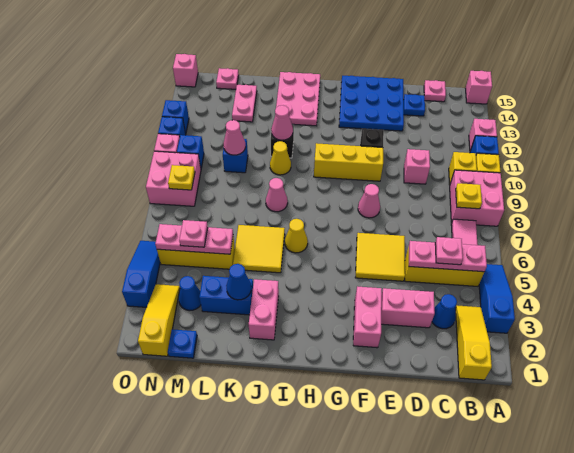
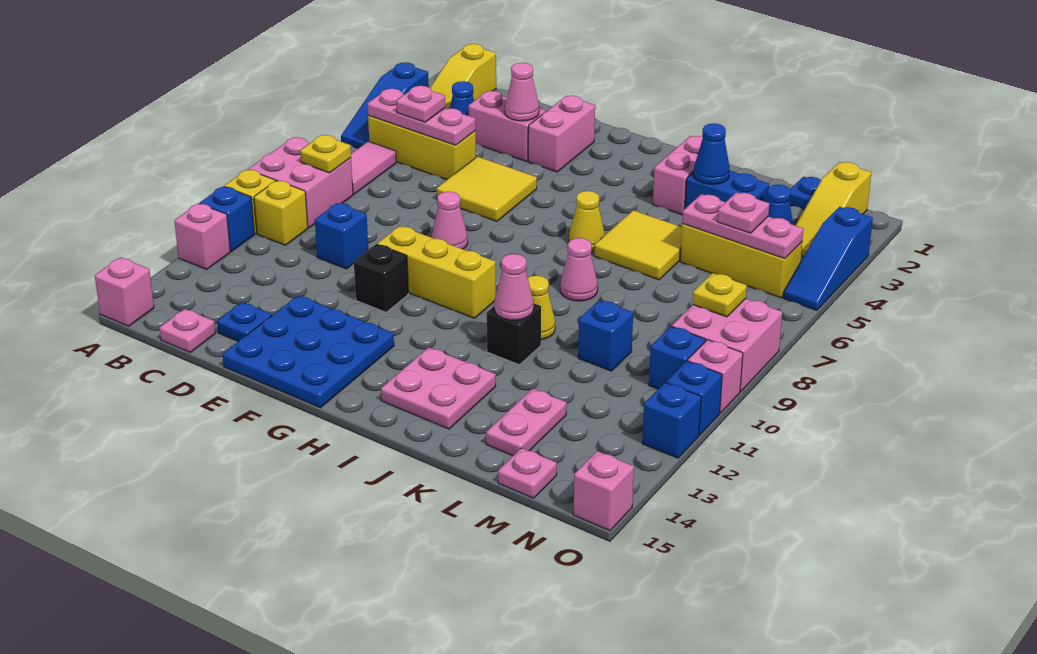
pink 1x1 brick [404,149,430,184] -> blue 1x1 brick [315,203,368,269]
pink 2x3 plate [276,72,320,126] -> pink 2x2 plate [381,347,496,429]
pink 1x1 cone [224,120,245,155] -> pink 1x1 cone moved to [505,63,539,121]

